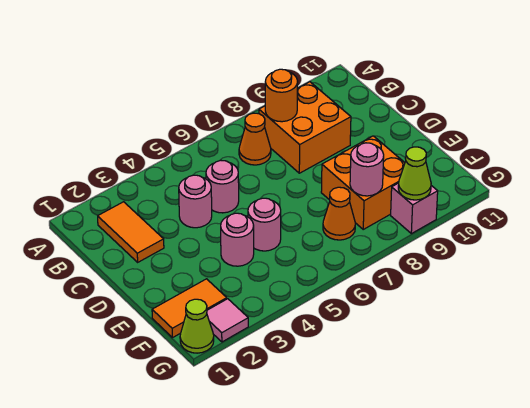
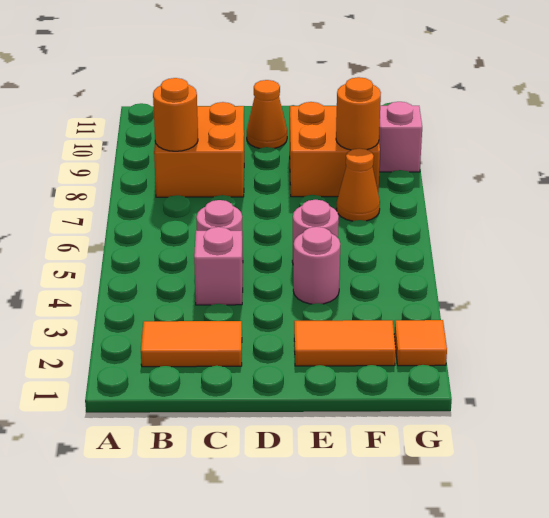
orange 1x1 cone [239,113,271,165] -> orange 1x1 cone moved to [247,80,287,148]
pink 1x1 round brick [179,175,212,228] -> pink 1x1 brick [194,227,243,305]
orange 1x2 tile [152,279,227,338] -> orange 1x2 tile turned to [294,320,396,366]
pink 1x1 round brick [350,143,384,196] -> orange 1x1 round brick [336,77,381,150]
lime 1x1 cone [180,299,214,353] -> none
pink 1x1 tile [207,299,248,342] -> orange 1x1 tile [394,320,447,366]
lime 1x1 cone [398,147,431,200] -> none

